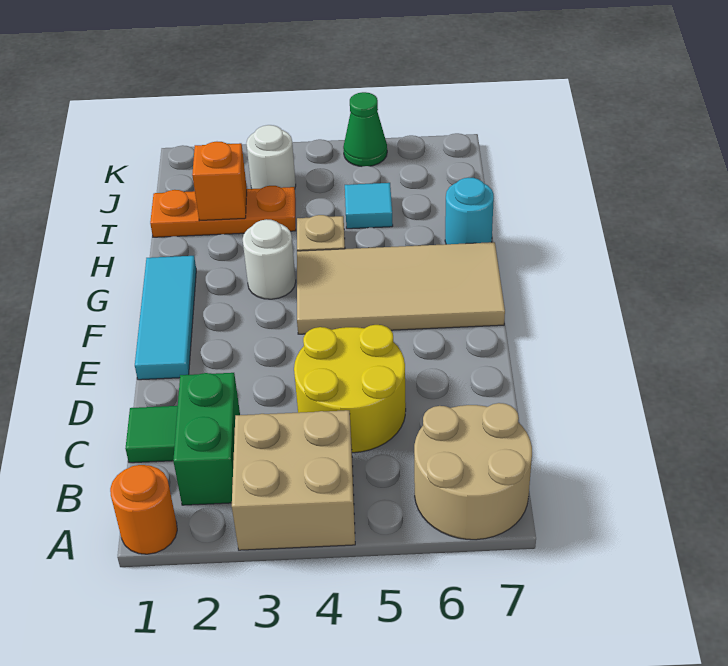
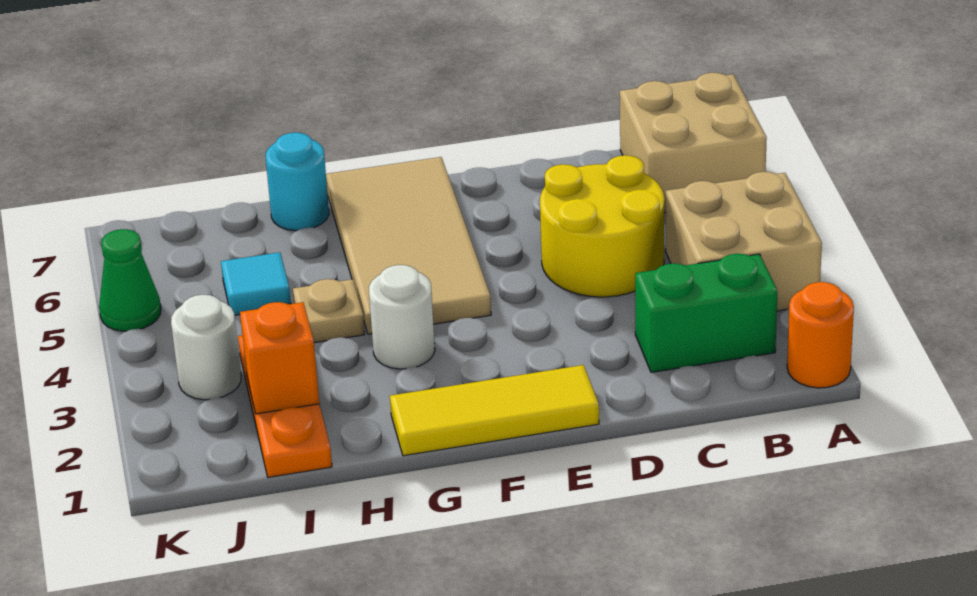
tan 2x2 round brick [414,403,532,540] -> tan 2x2 brick [620,73,767,213]
green 1x1 tile [125,406,178,463] -> none
cyan 1x3 tile [135,256,196,380] -> yellow 1x3 tile [390,365,599,456]

